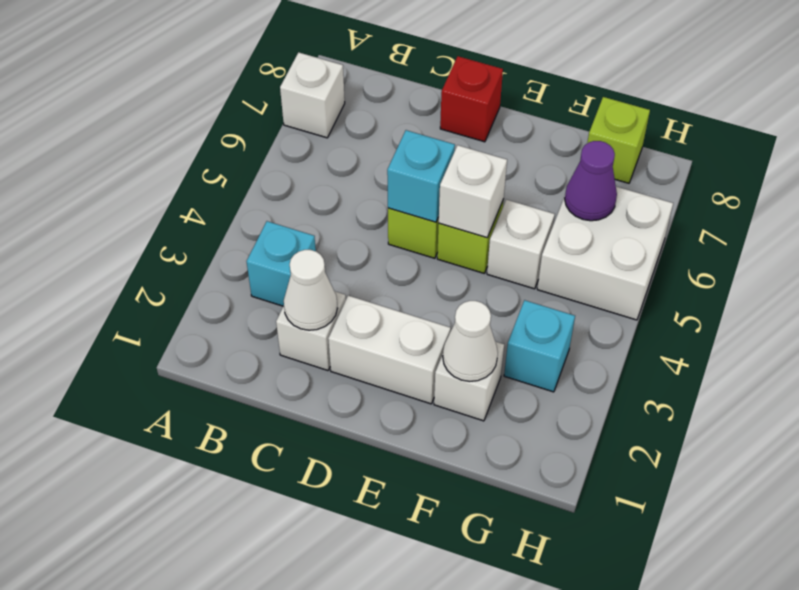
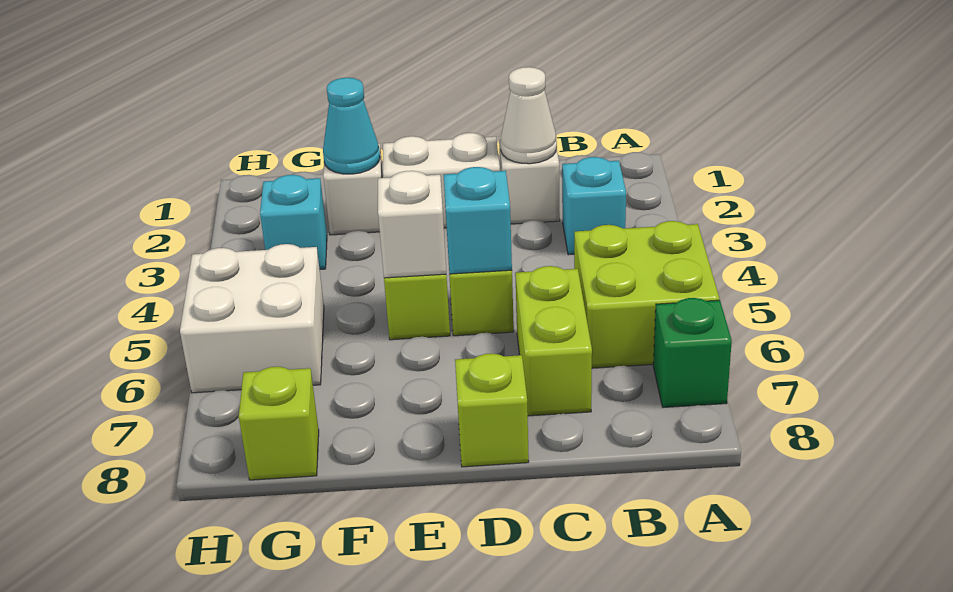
none -> lime 2x2 brick [574,221,719,368]
white 1x1 brick [280,52,345,138] -> green 1x1 brick [653,298,732,407]
none -> lime 1x2 brick [515,266,592,416]
red 1x1 brick [440,56,503,142] -> lime 1x1 brick [455,353,529,467]
white 1x1 cone [443,301,498,381] -> cyan 1x1 cone [323,78,380,174]
white 1x1 brick [487,200,555,289] -> none
purple 1x1 cone [565,141,617,221] -> none

